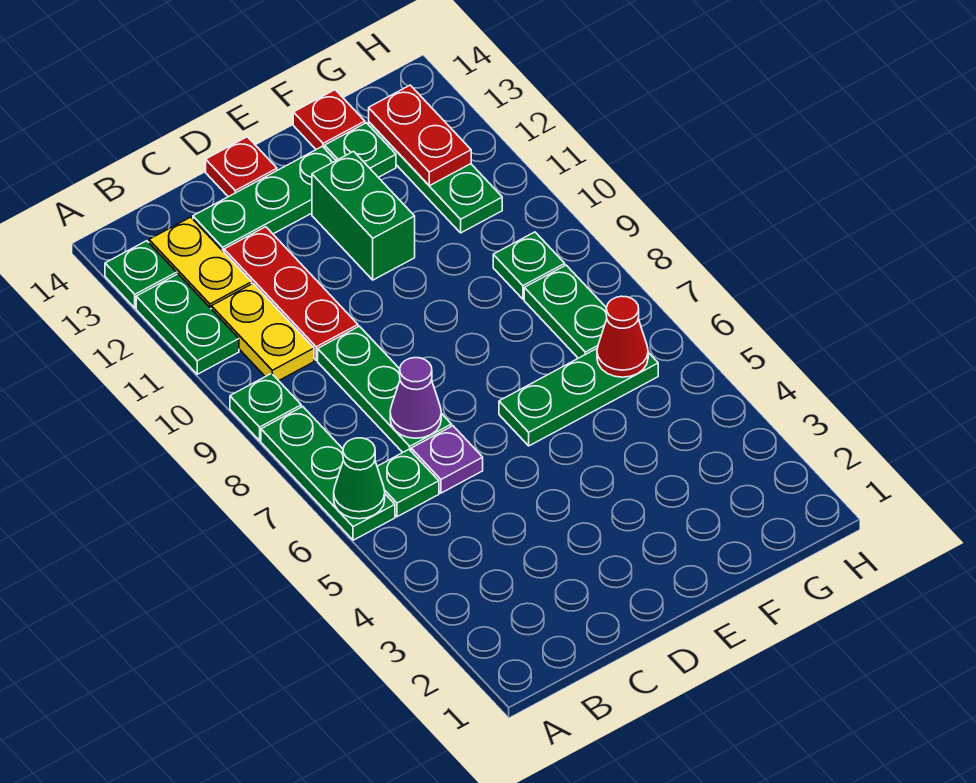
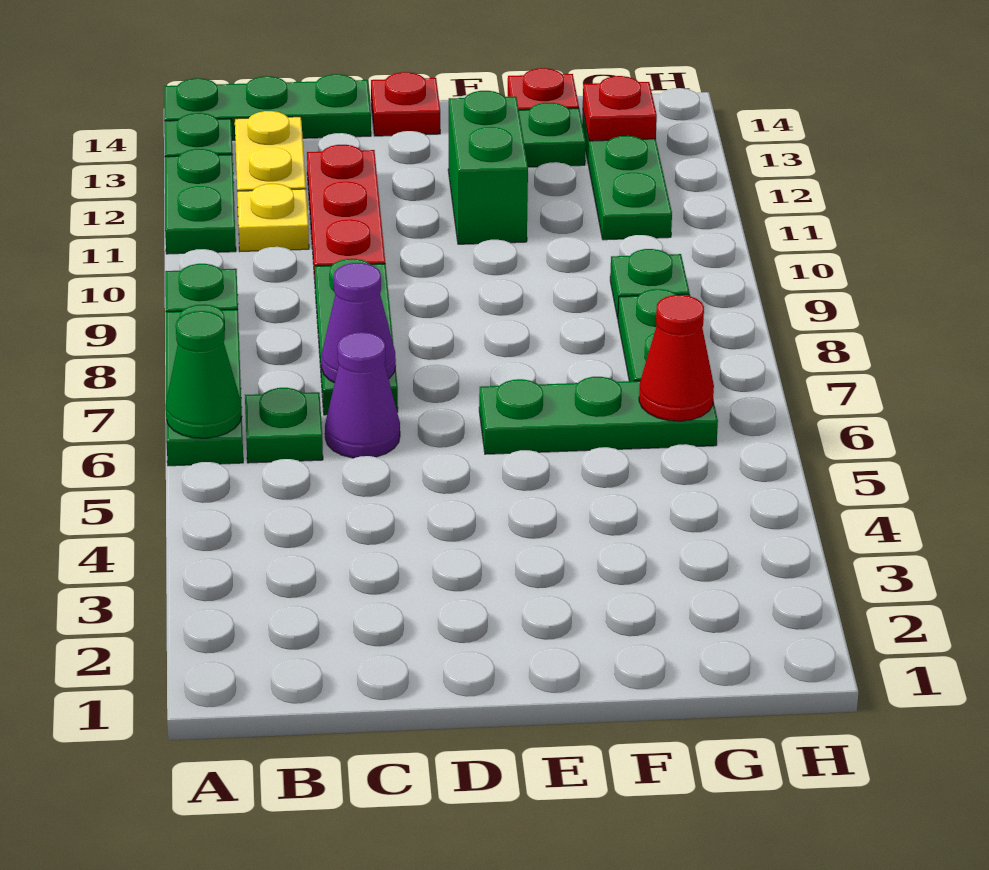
yellow 1x2 plate [211,284,314,381] -> yellow 1x1 plate [237,184,309,251]
purple 1x1 plate [411,426,483,493] -> purple 1x1 cone [325,332,400,458]
green 1x3 plate [193,146,336,252] -> green 1x3 plate moved to [164,74,371,140]
red 1x2 plate [369,85,471,186] -> red 1x1 plate [583,76,657,141]

